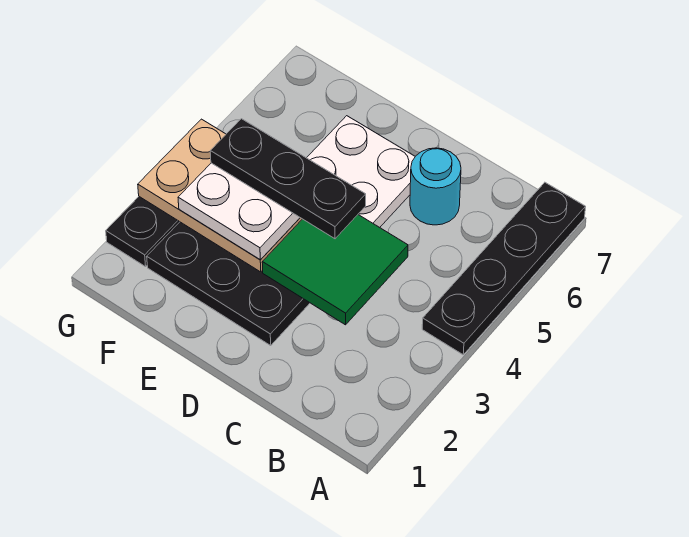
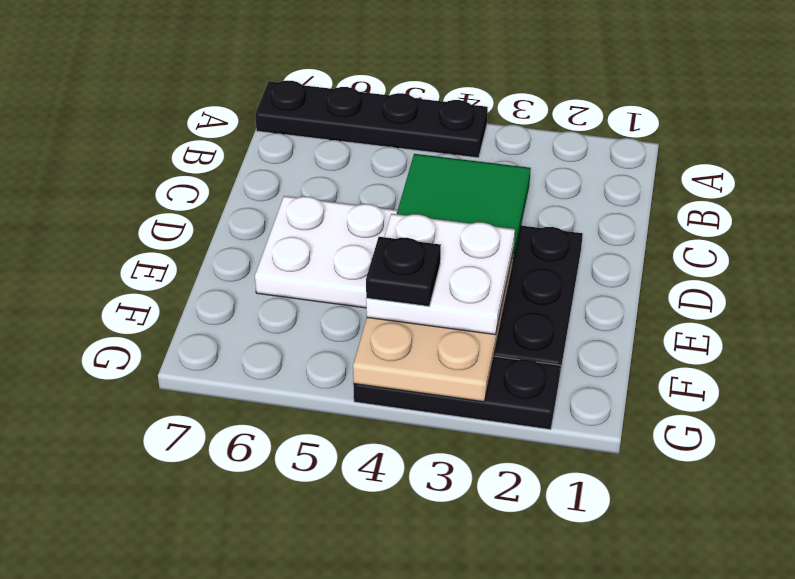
cyan 1x1 round brick [410,148,461,225] -> none
black 1x3 plate [210,119,366,239] -> black 1x1 plate [366,237,441,306]

